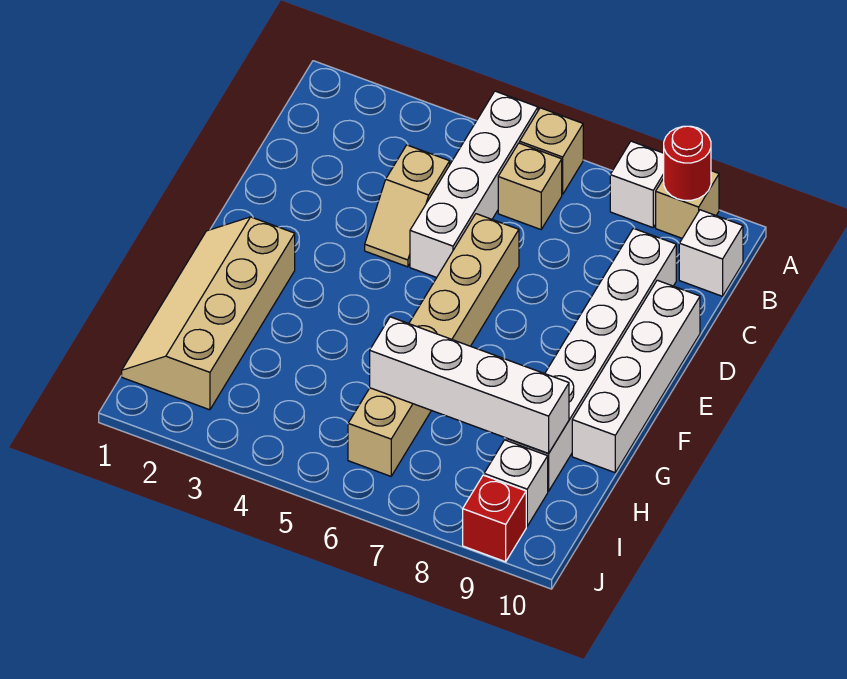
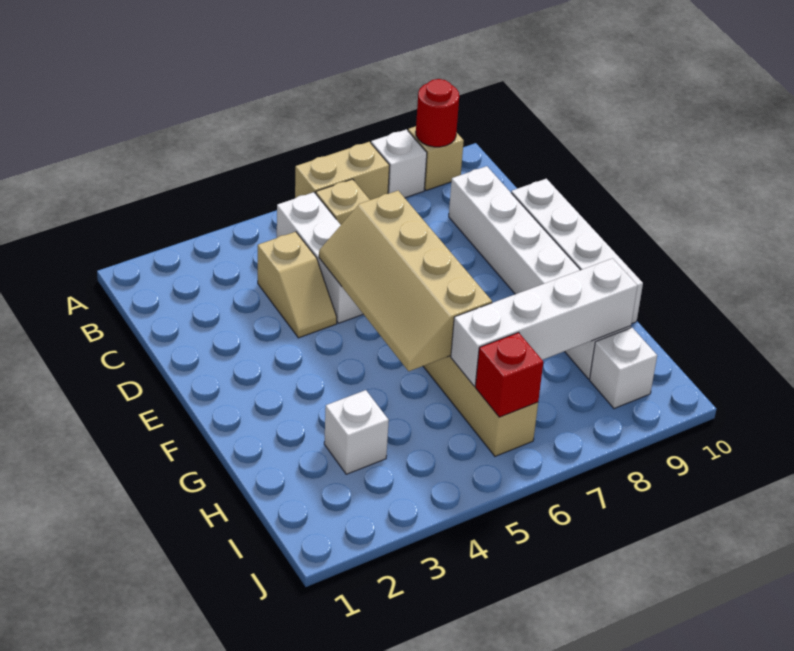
white 1x4 brick [410,91,538,278] -> white 1x3 brick [277,192,363,323]
tan 1x1 brick [520,108,583,194] -> tan 1x2 brick [295,142,390,200]
white 1x1 brick [679,210,743,296] -> white 1x1 brick moved to [324,390,389,474]
tan 2x4 slope [122,217,295,410] -> tan 2x4 slope moved to [319,191,492,371]
red 1x1 brick [463,475,526,562] -> red 1x1 brick moved to [475,333,543,417]

